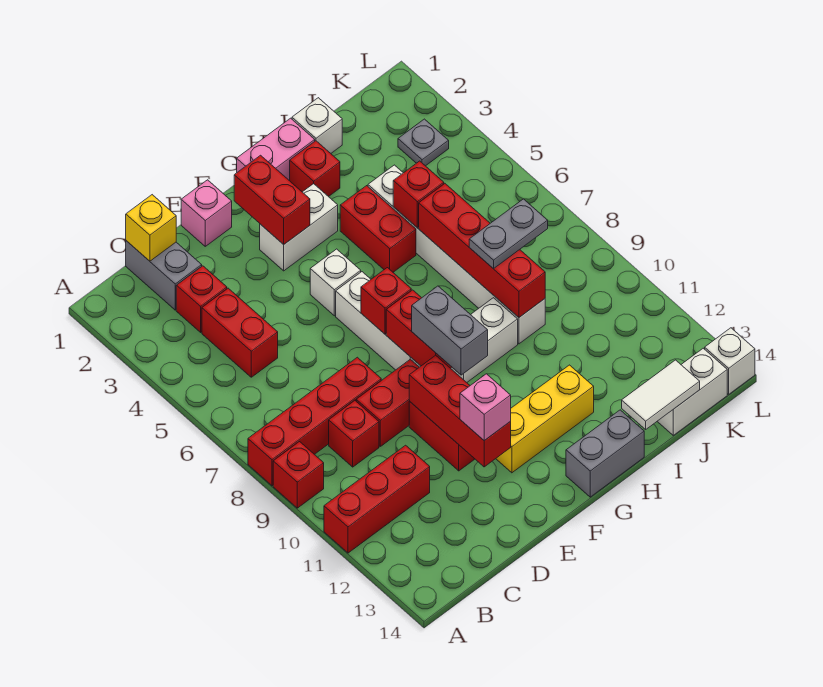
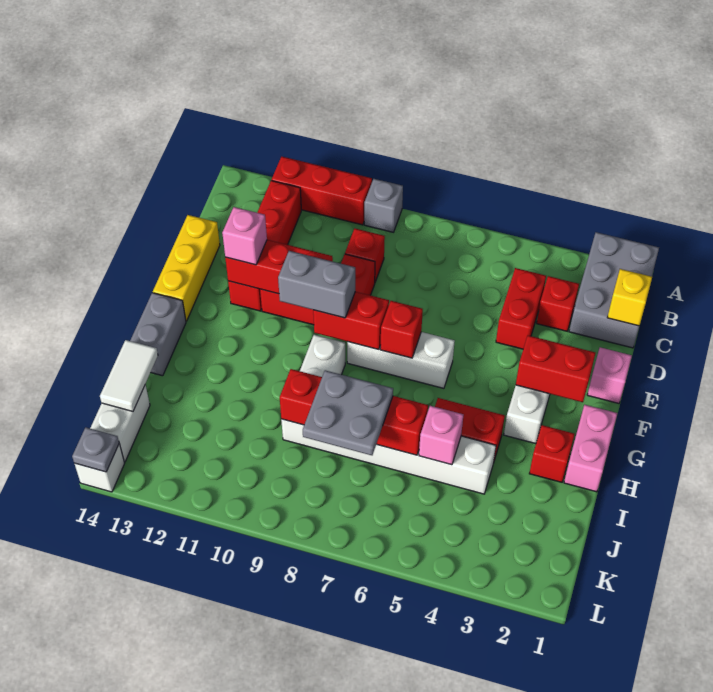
red 1x4 brick [248,357,381,486] -> red 1x4 brick moved to [228,181,301,311]
red 1x1 brick [273,442,324,508] -> grey 1x1 brick [364,179,403,232]
red 1x3 brick [324,445,430,553] -> red 1x3 brick turned to [272,156,372,225]
grey 1x2 brick [126,241,202,310] -> grey 2x3 brick [569,232,659,348]
red 1x2 brick [202,288,278,377] -> red 1x2 brick turned to [496,268,546,349]
white 1x1 brick [310,249,361,316] -> none
yellow 1x3 brick [496,365,594,473] -> yellow 1x3 brick moved to [153,215,220,321]
white 1x1 brick [292,98,342,153] -> none
red 1x1 brick [393,161,444,228] -> pink 1x1 brick [419,406,463,465]
grey 1x2 plate [469,199,548,269] -> grey 2x2 plate [303,370,393,455]
grey 1x1 plate [398,119,449,166] -> grey 1x1 plate moved to [72,427,119,472]

